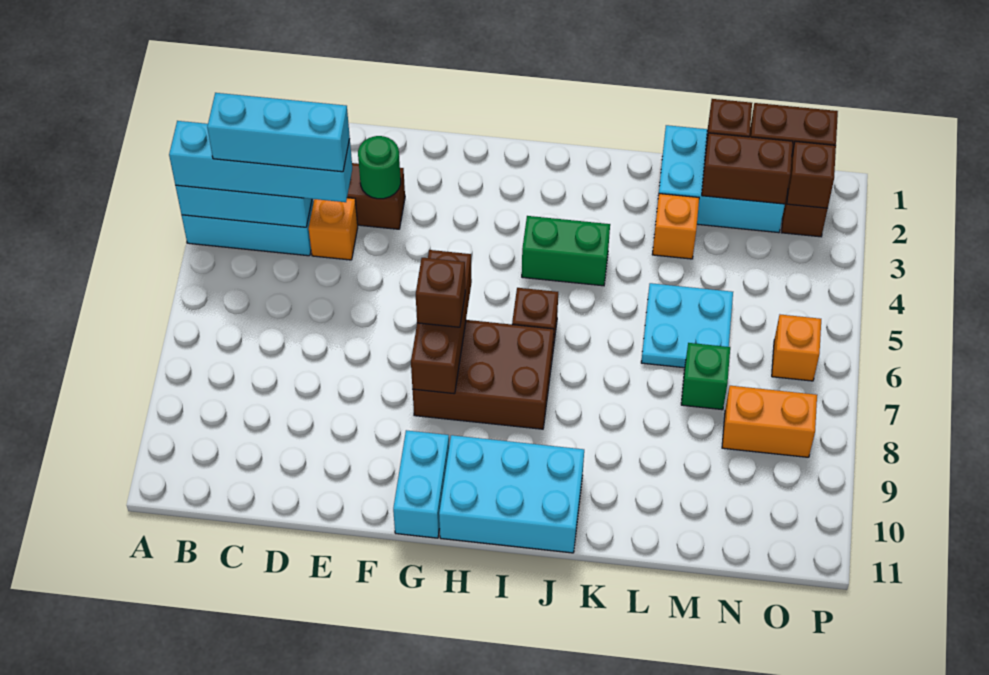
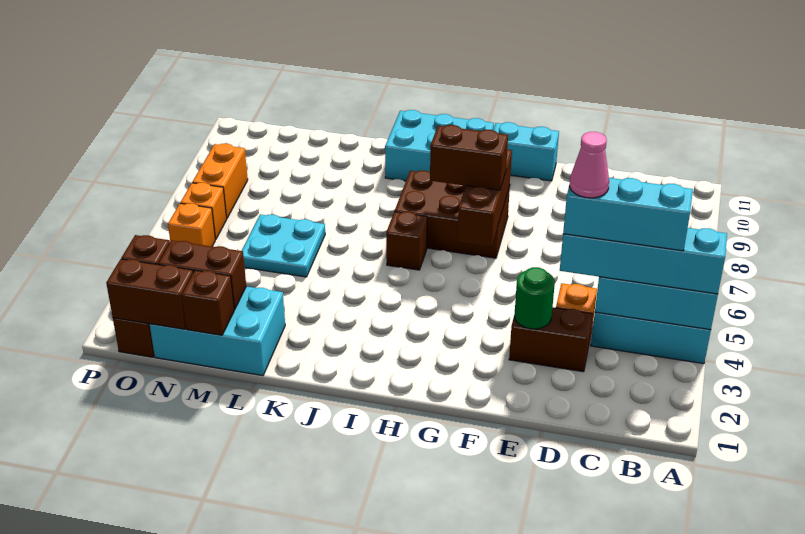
none -> pink 1x1 cone [570,132,609,198]
brown 1x1 brick [416,258,465,327] -> brown 1x2 brick [430,125,508,190]
cyan 1x2 brick [393,430,449,538] -> cyan 1x2 brick turned to [493,122,559,181]
green 1x2 brick [522,216,610,286] -> none
orange 1x1 brick [652,194,699,259] -> orange 1x1 brick moved to [168,203,215,246]
green 1x1 brick [681,343,730,410] -> none
orange 1x2 brick [722,386,817,457] -> orange 1x2 brick turned to [192,144,248,219]

